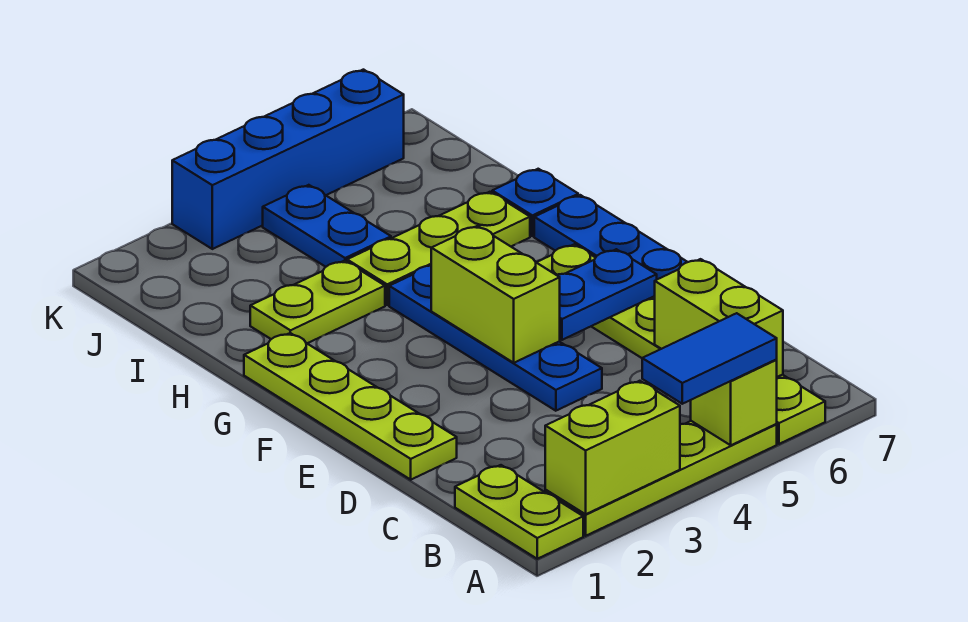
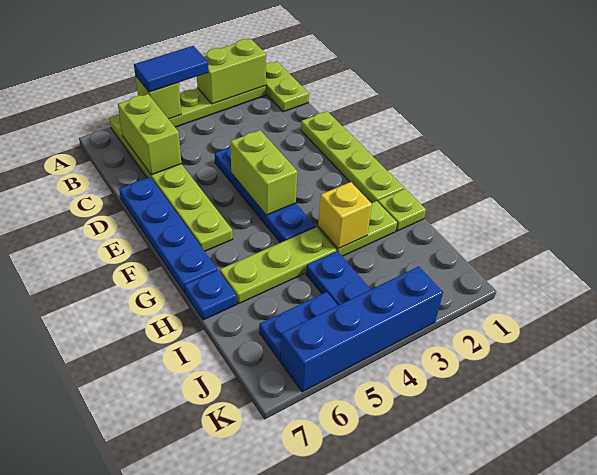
blue 1x2 plate [557,249,657,340] -> blue 1x2 plate moved to [259,292,338,361]
none -> lime 1x1 plate [378,189,426,231]
none -> yellow 1x1 brick [318,182,372,249]

